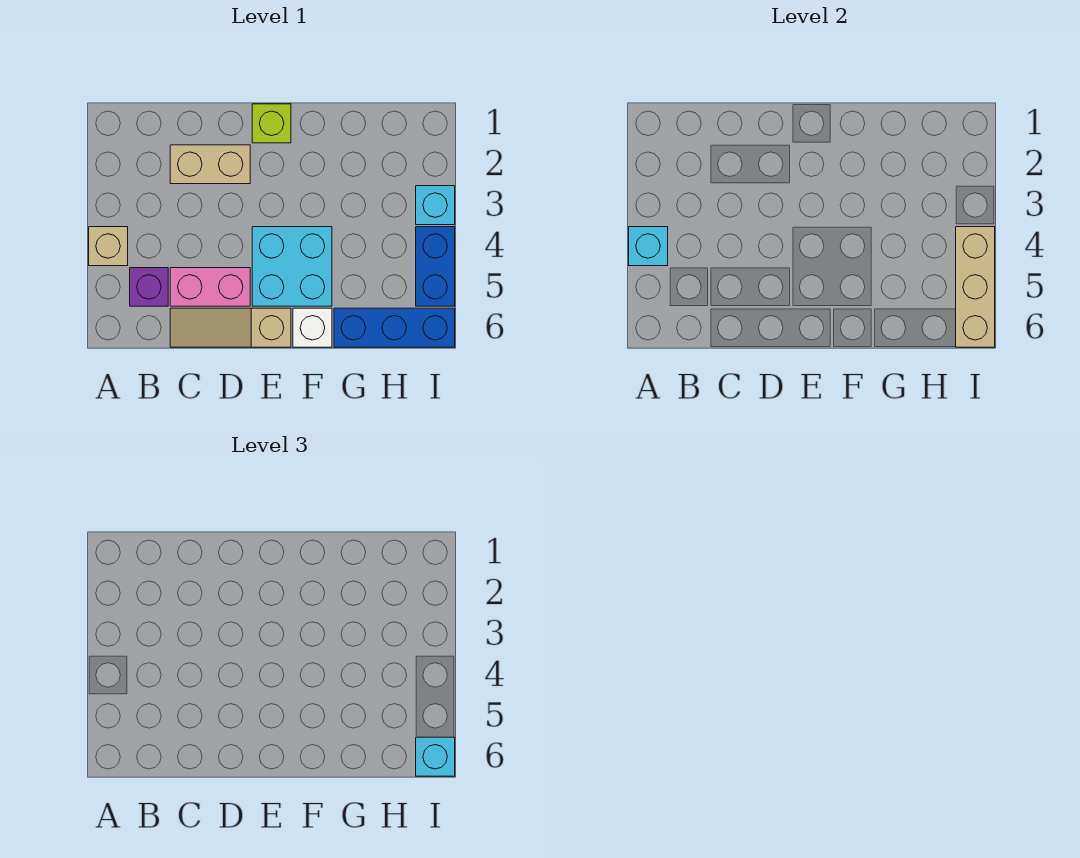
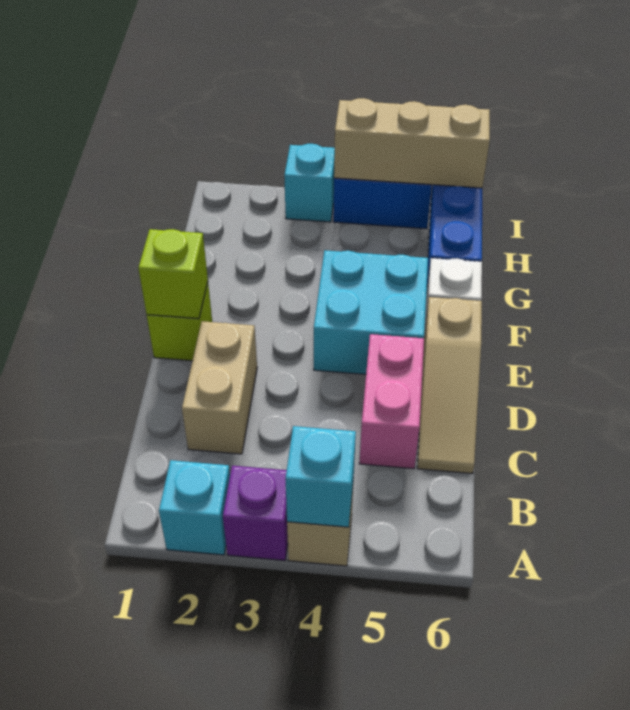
purple 1x1 brick [130,268,168,306] -> purple 1x1 brick moved to [223,466,288,560]
none -> lime 1x1 brick [138,229,208,319]
cyan 1x1 brick [416,737,455,776] -> cyan 1x1 brick moved to [159,460,230,555]

